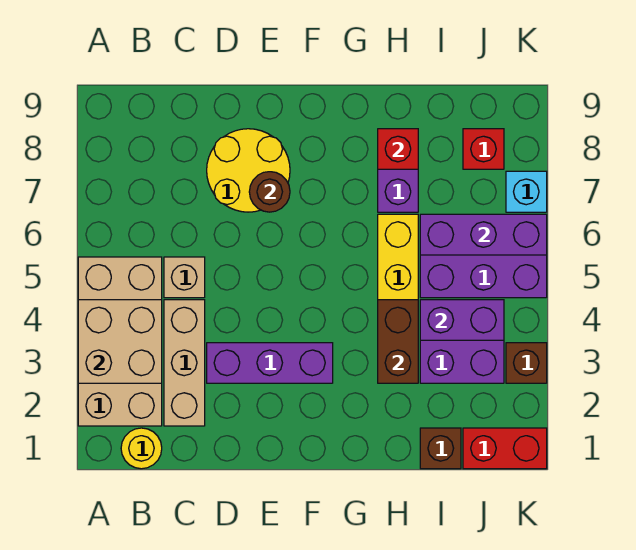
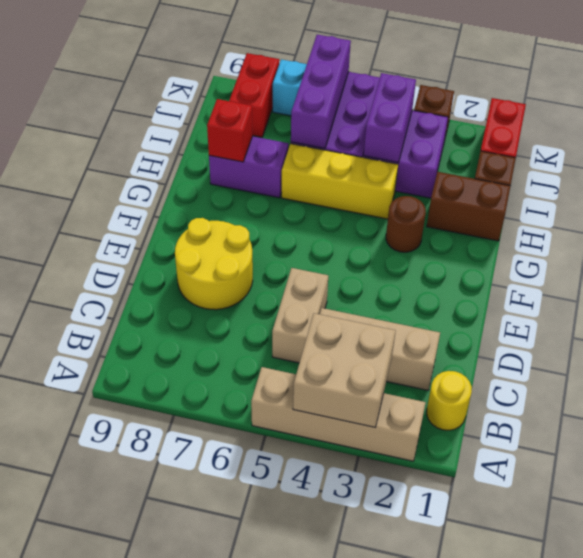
tan 2x4 brick [78,257,162,426] -> tan 1x4 brick [251,367,426,461]
tan 1x1 brick [164,257,205,298] -> tan 1x2 brick [272,268,328,363]
purple 1x3 brick [207,343,333,383] -> none
brown 1x1 round brick [249,172,290,212] -> brown 1x1 round brick moved to [386,196,426,252]
brown 1x2 brick [378,300,418,383] -> brown 1x2 brick moved to [427,172,510,241]
red 1x1 brick [463,129,504,169] -> red 1x2 brick [229,53,279,137]

